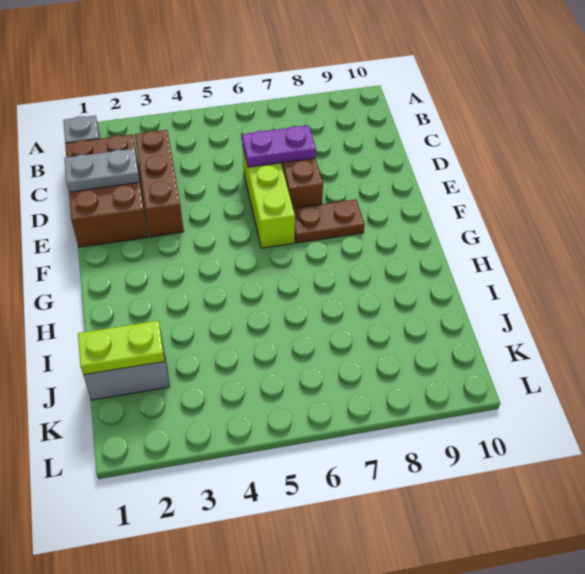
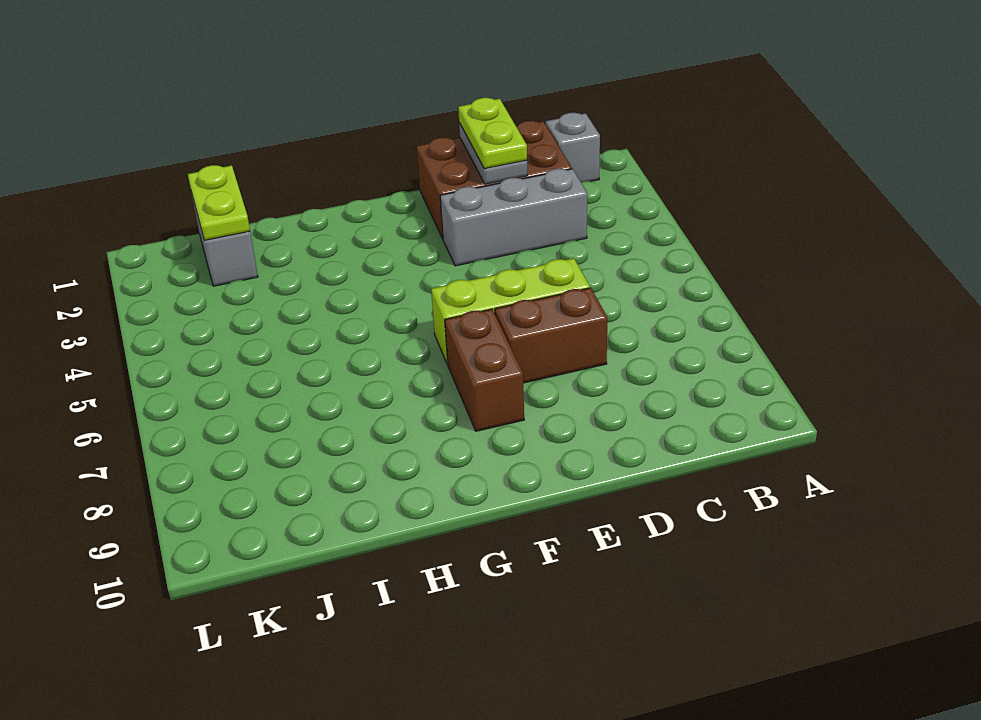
brown 1x3 brick [135,130,184,237] -> grey 1x3 brick [440,169,587,266]
none -> lime 1x2 plate [458,98,527,169]
purple 1x2 plate [242,125,316,167] -> none
brown 1x2 plate [293,199,365,243] -> brown 1x2 brick [445,309,524,431]

